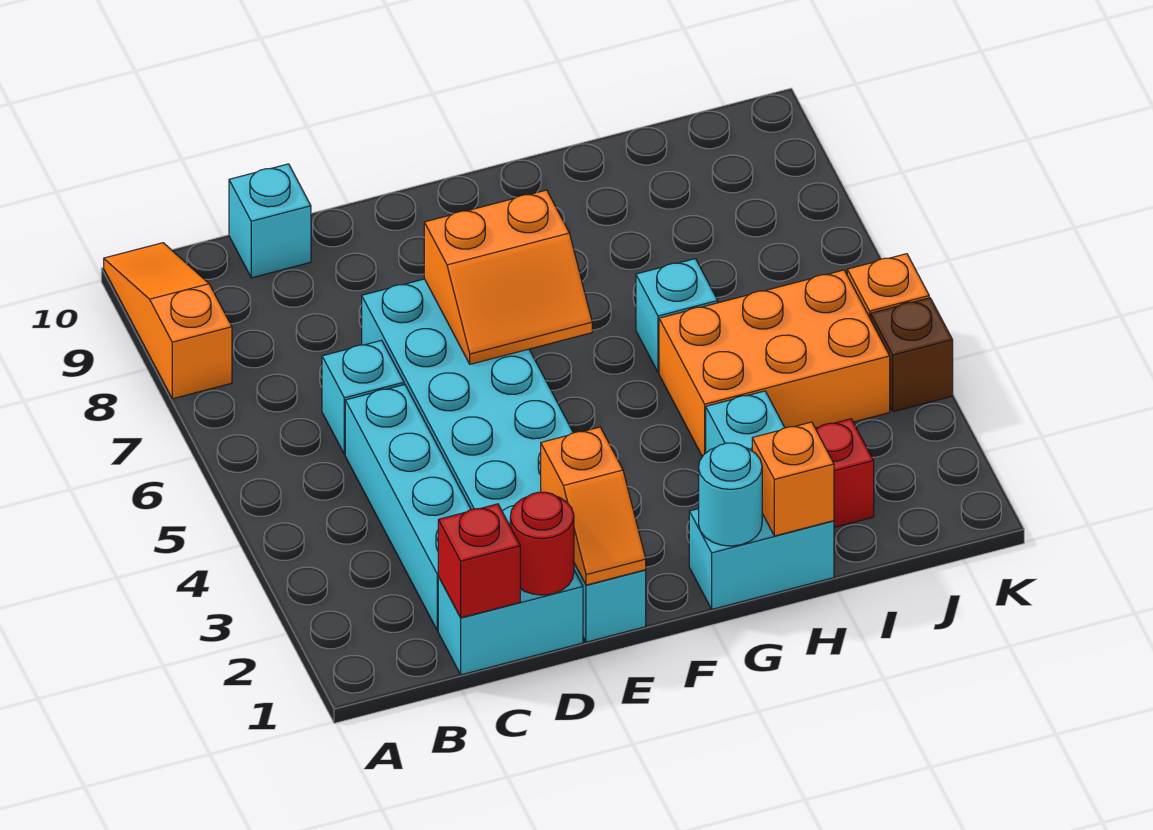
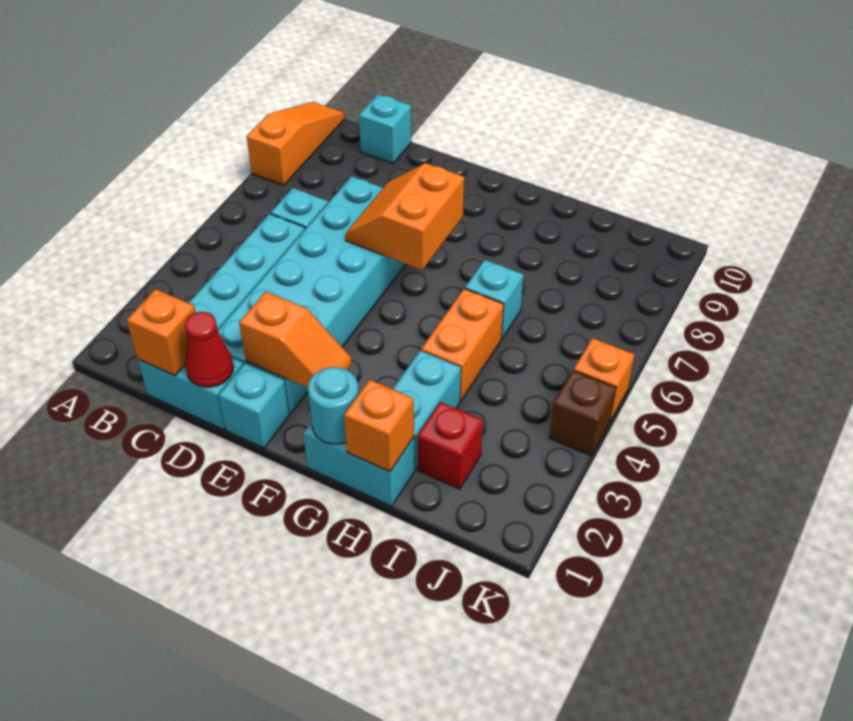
red 1x1 brick [438,504,520,618] -> orange 1x1 brick [127,289,196,375]
red 1x1 round brick [510,492,574,595] -> red 1x1 cone [185,312,234,387]
orange 1x2 slope [541,427,646,585] -> orange 1x2 slope turned to [239,292,352,388]
orange 2x2 slope [424,190,592,364] -> orange 2x2 slope turned to [345,163,464,270]
orange 2x3 brick [659,270,890,457] -> orange 1x2 brick [421,289,504,401]

